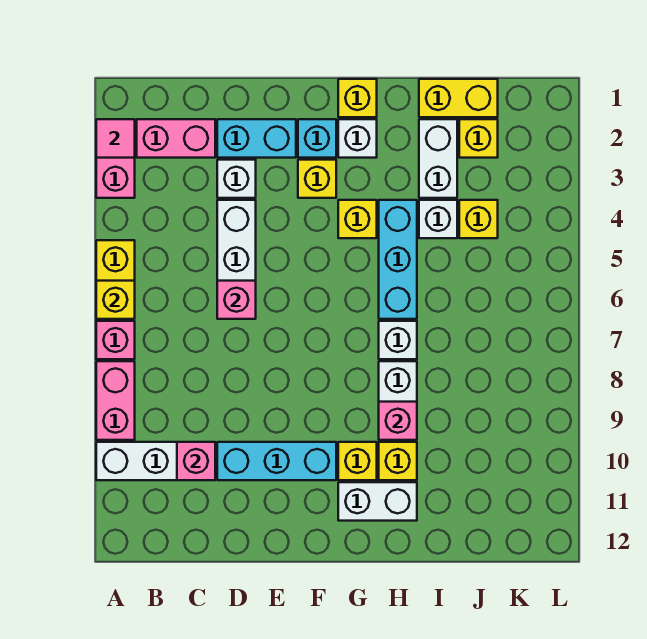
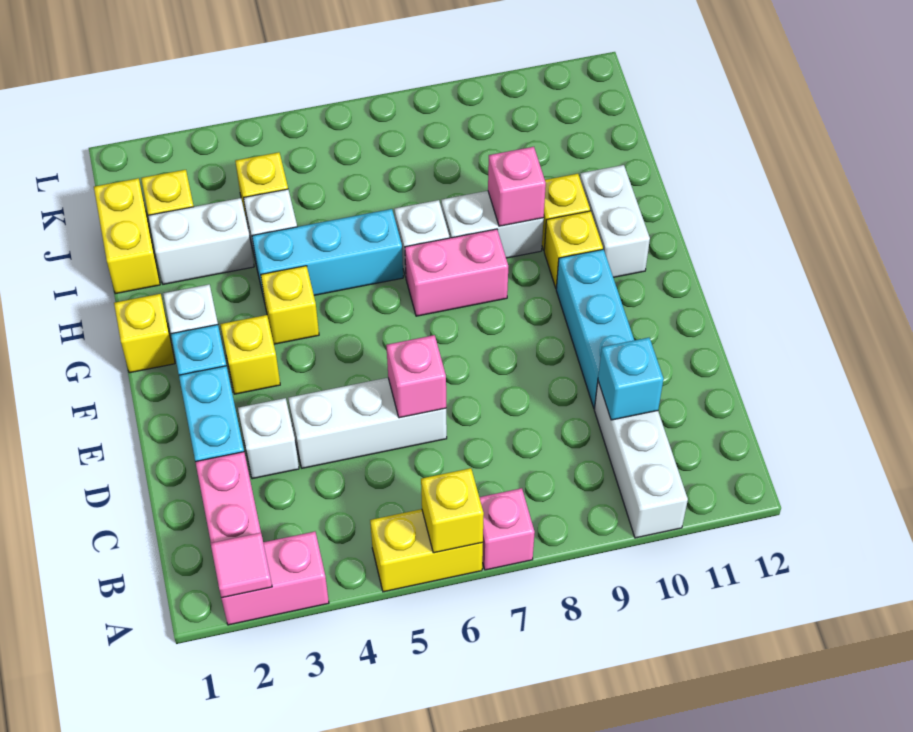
pink 1x2 brick [96,361,135,440] -> pink 1x2 brick moved to [405,229,508,316]
pink 1x1 brick [177,442,215,480] -> cyan 1x1 brick [598,338,664,420]

